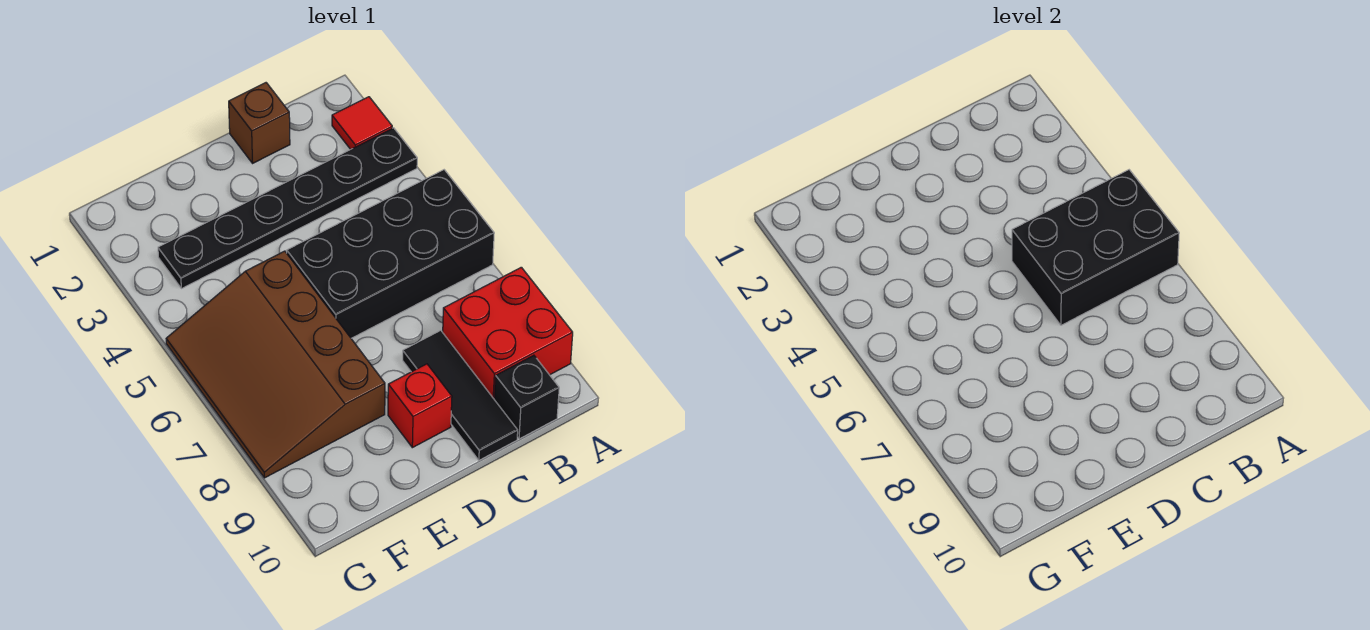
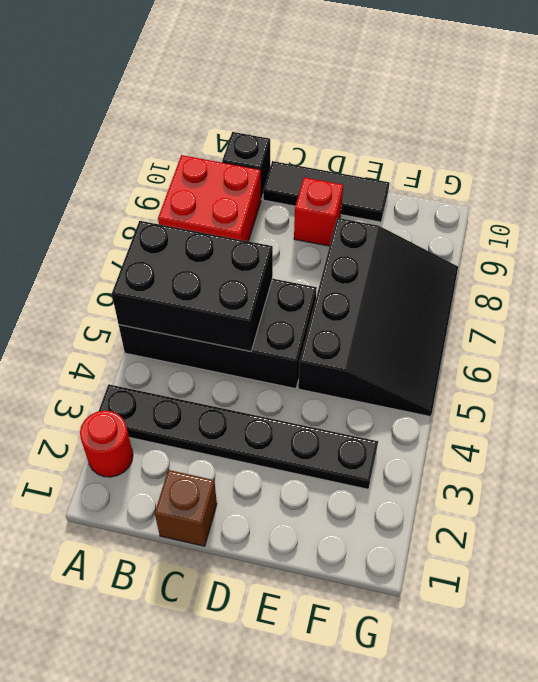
red 1x1 tile [332,97,392,149] -> red 1x1 round brick [80,411,133,477]
black 1x3 tile [403,330,518,460] -> black 1x3 tile turned to [263,161,389,222]
brown 3x4 slope [166,251,385,478] -> black 3x4 slope [298,218,458,417]

